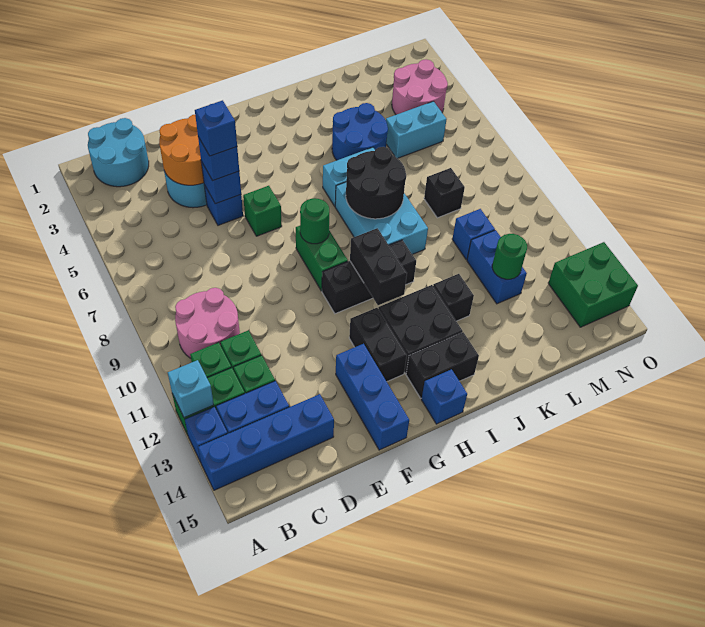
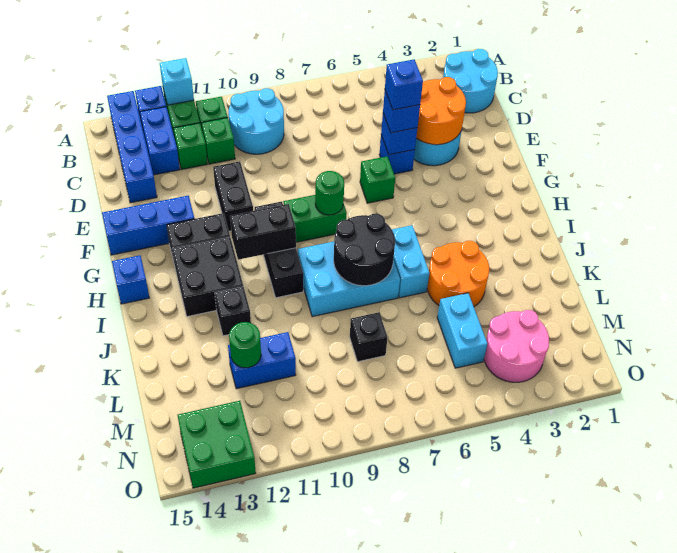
pink 2x2 round brick [175,288,240,358] -> cyan 2x2 round brick [229,88,284,154]
black 1x2 brick [406,332,479,398] -> black 1x2 brick moved to [213,161,253,231]
blue 2x2 round brick [332,103,388,160] -> orange 2x2 round brick [427,241,489,306]
blue 1x1 brick [452,209,495,260] -> none

